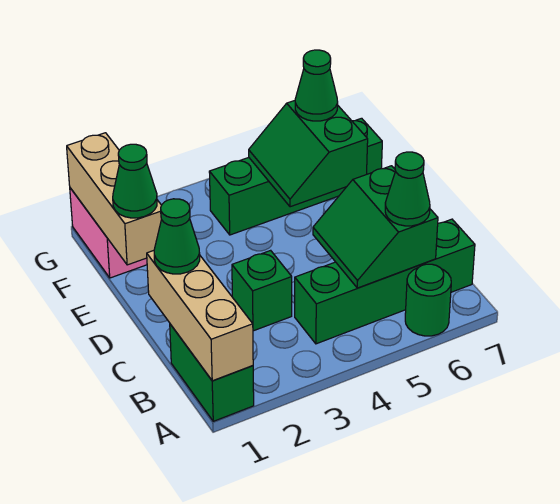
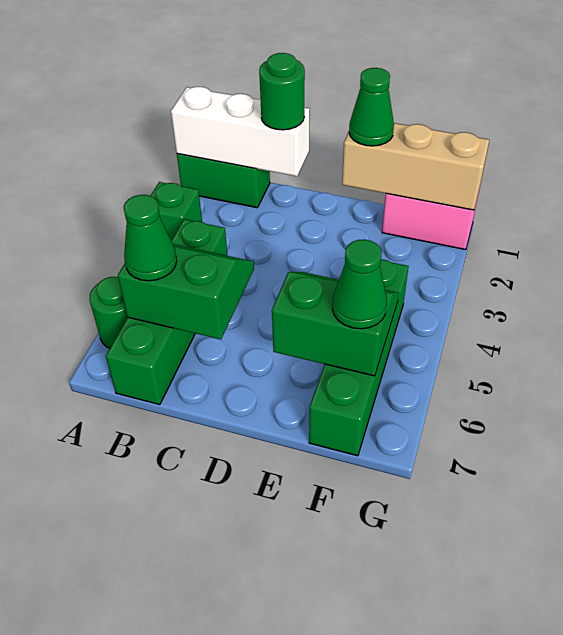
tan 1x3 brick [147,251,253,381] -> white 1x3 brick [171,87,310,176]
green 1x1 cone [154,199,200,274] -> green 1x1 round brick [259,53,305,130]
green 1x1 brick [232,250,292,331] -> green 1x1 brick moved to [151,182,202,241]

